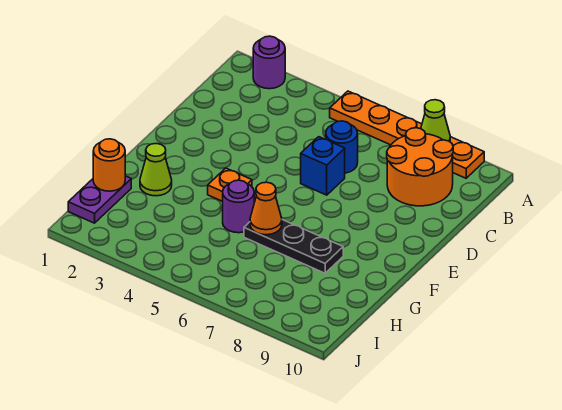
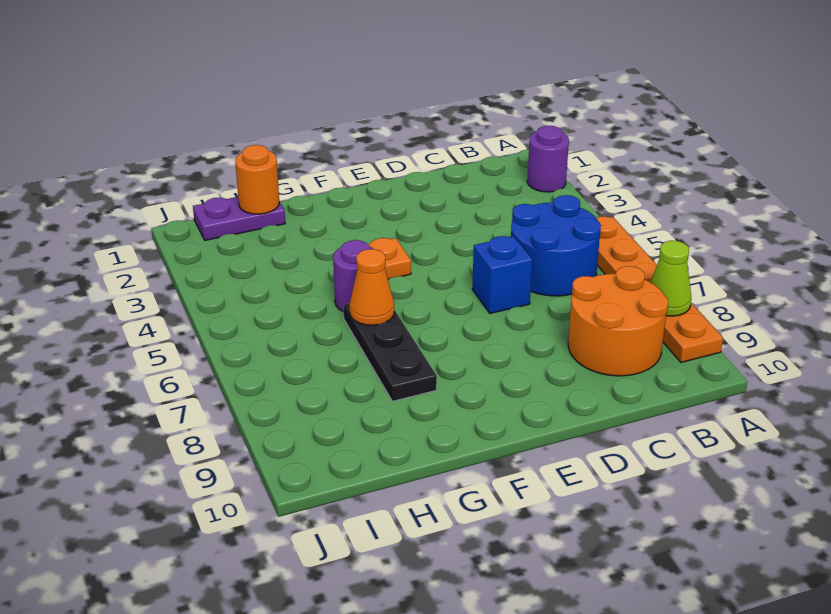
blue 1x1 round brick [326,121,358,173] -> blue 2x2 round brick [511,195,601,296]
lime 1x1 cone [140,144,172,196] -> none

